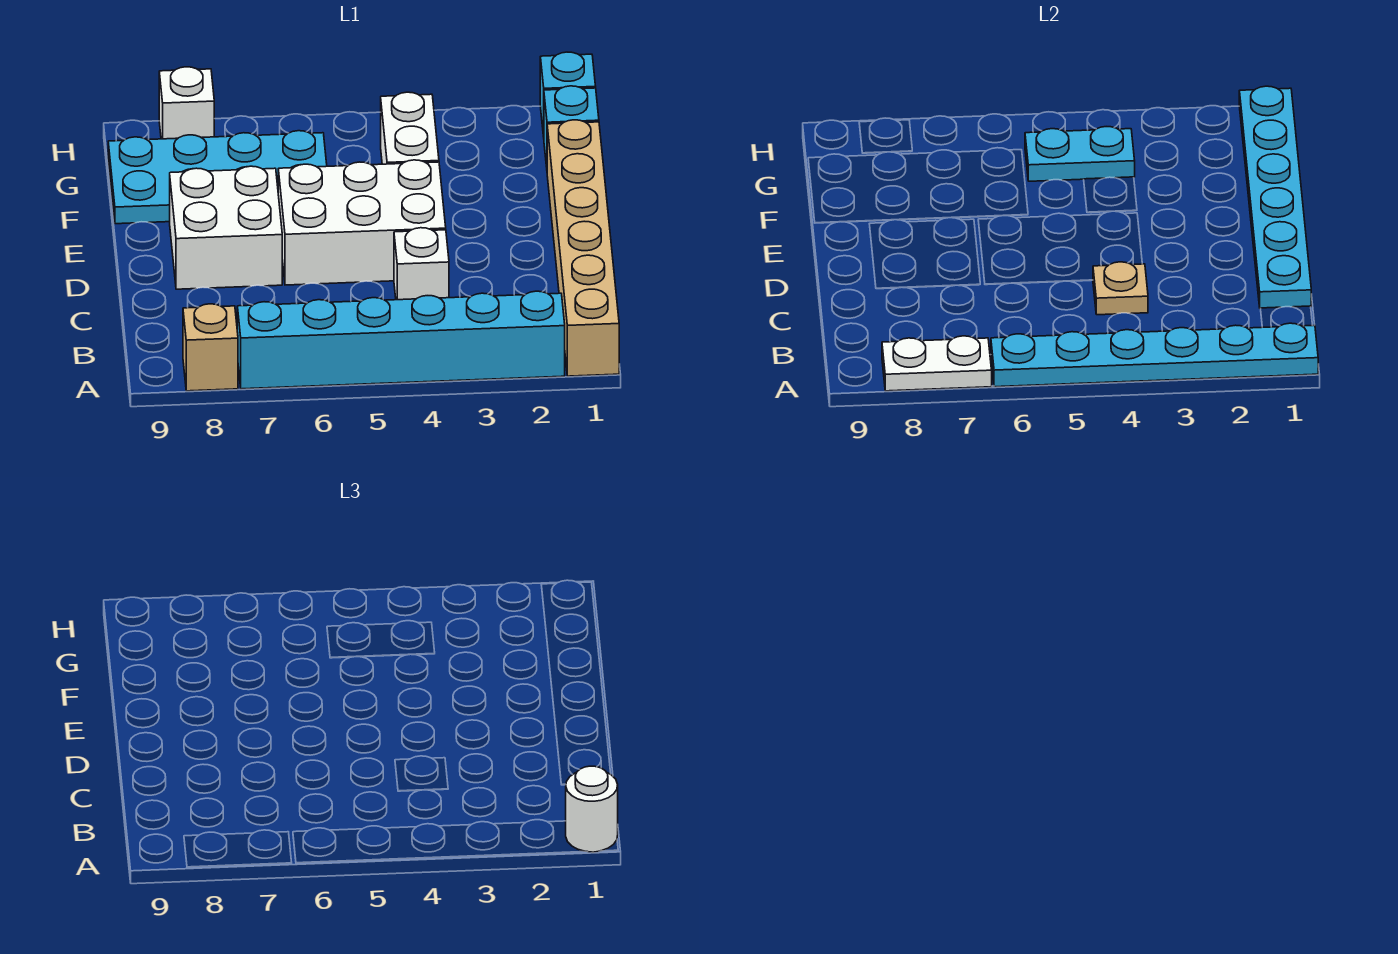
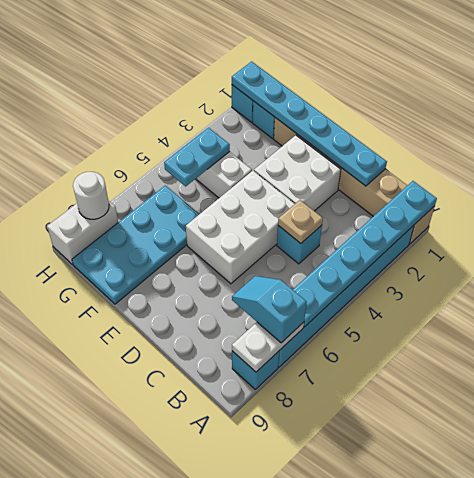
white 1x1 round brick [566,766,618,852] -> white 1x1 round brick moved to [73,172,109,219]
none -> cyan 1x2 slope [232,276,307,343]
tan 1x1 brick [183,304,238,391] -> cyan 1x1 brick [232,351,279,389]
white 1x1 brick [394,228,449,300] -> cyan 1x1 brick [277,225,322,264]
white 2x2 brick [170,166,282,289] -> white 2x2 brick moved to [254,135,341,211]
white 1x1 brick [159,67,214,139] -> white 1x2 brick [47,201,118,265]

